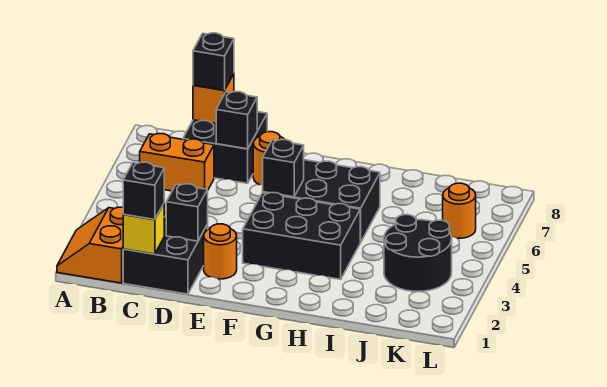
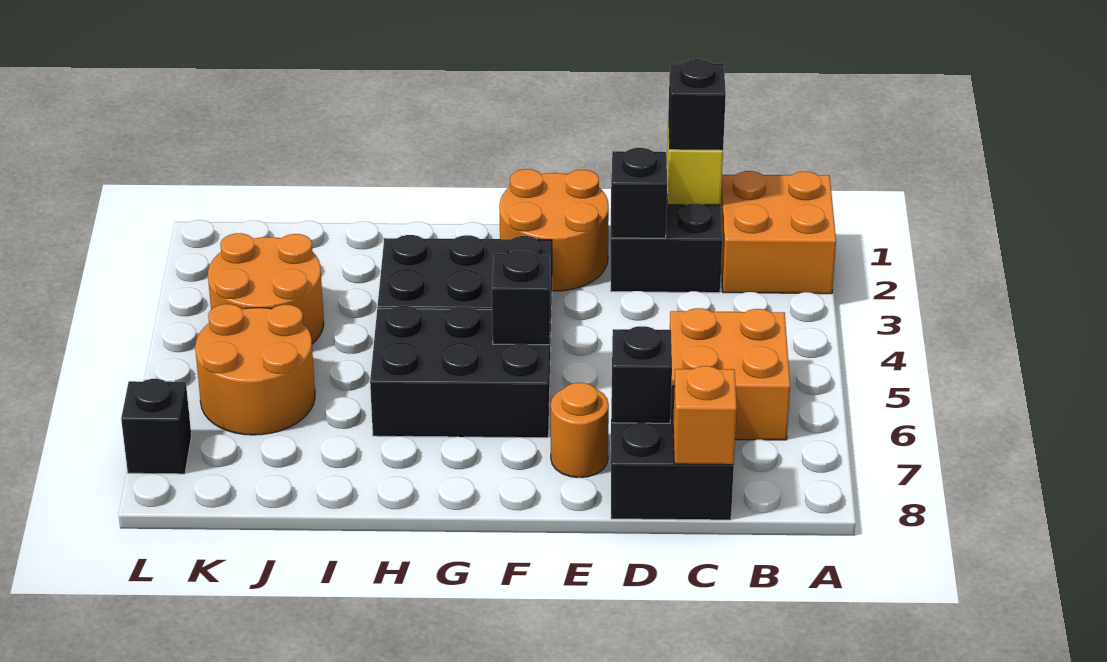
orange 2x2 slope [57,207,124,283] -> orange 2x2 brick [721,171,836,294]
orange 1x2 brick [140,134,214,191] -> orange 2x2 brick [670,308,790,440]
black 1x1 brick [193,33,234,90] -> black 1x1 brick moved to [121,379,191,474]
orange 1x1 round brick [204,224,237,279] -> orange 2x2 round brick [499,169,609,291]
black 2x2 round brick [384,215,452,292] -> orange 2x2 round brick [208,233,324,344]
orange 1x1 round brick [443,183,476,238] -> orange 2x2 round brick [195,304,315,435]

